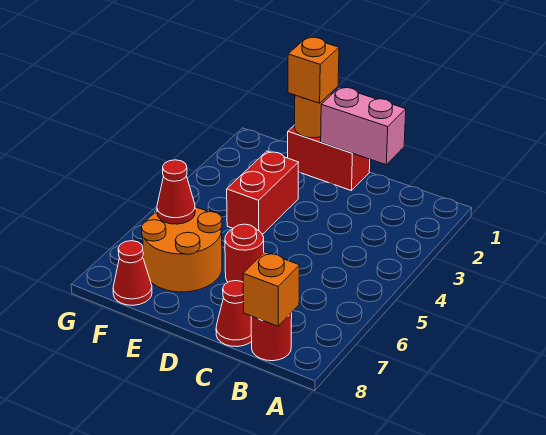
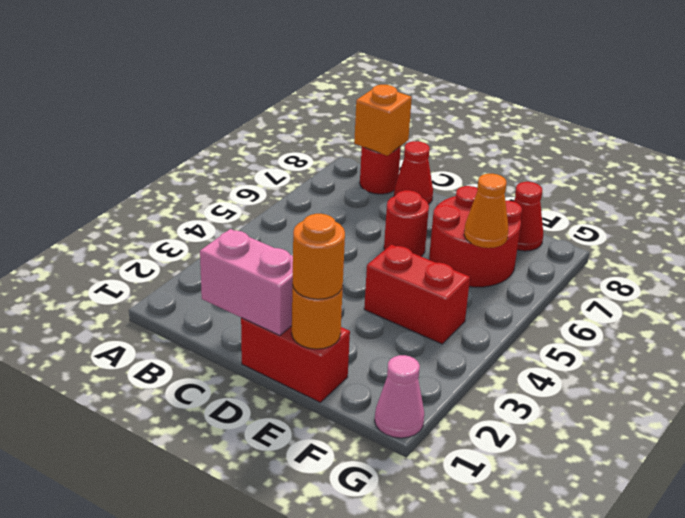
orange 1x1 brick [288,37,339,103] -> orange 1x1 round brick [292,214,345,299]
red 1x2 brick [227,151,299,234] -> red 1x2 brick turned to [364,244,470,344]
orange 2x2 round brick [141,208,222,292] -> red 2x2 round brick [429,186,522,287]
red 1x1 cone [157,160,195,224] -> orange 1x1 cone [464,174,508,248]
none -> pink 1x1 cone [375,355,424,438]

